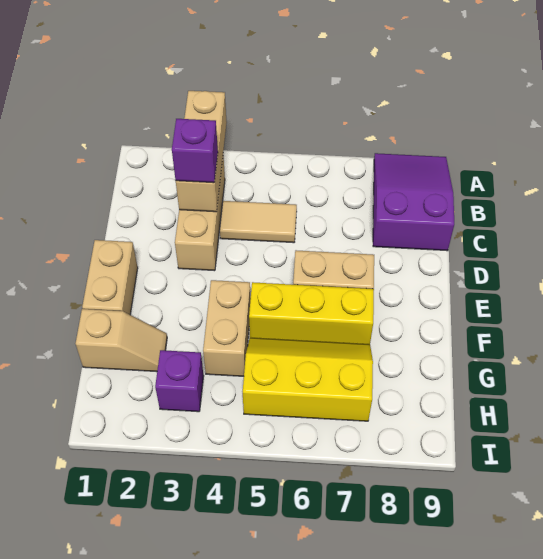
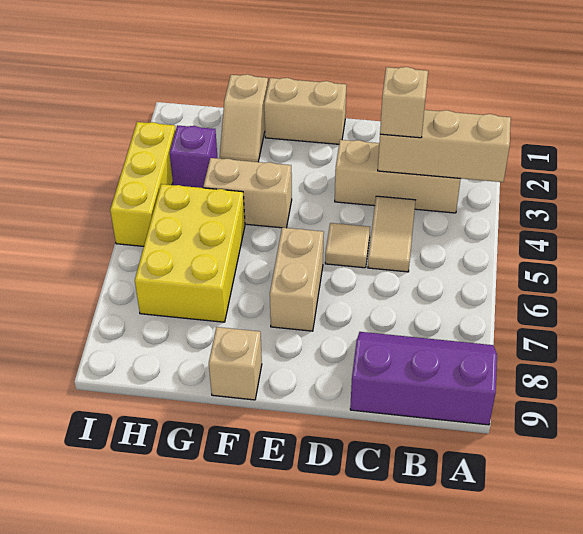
purple 2x3 slope [373,153,454,251] -> purple 2x3 slope turned to [350,332,497,425]
purple 1x1 brick [172,119,218,183] -> tan 1x1 brick [380,67,428,138]
none -> tan 1x1 tile [325,223,370,268]
yellow 1x3 brick [249,282,374,345] -> yellow 1x3 brick moved to [110,122,176,246]
none -> tan 1x1 brick [209,327,262,400]
yellow 2x3 slope [243,338,373,421] -> yellow 2x3 brick [135,184,245,322]

